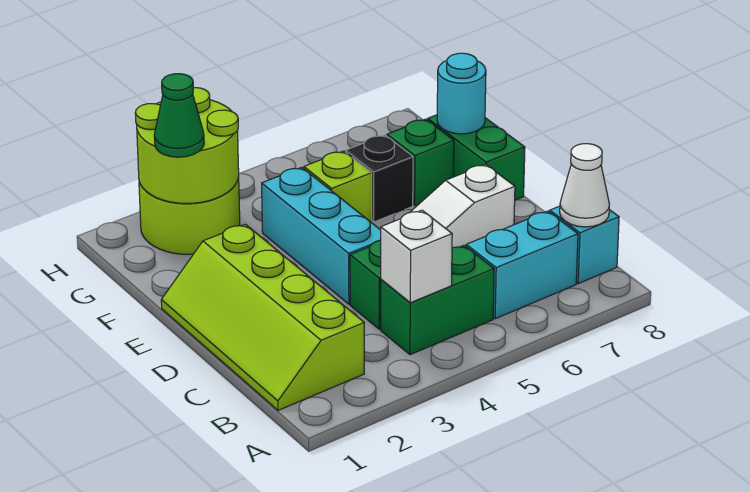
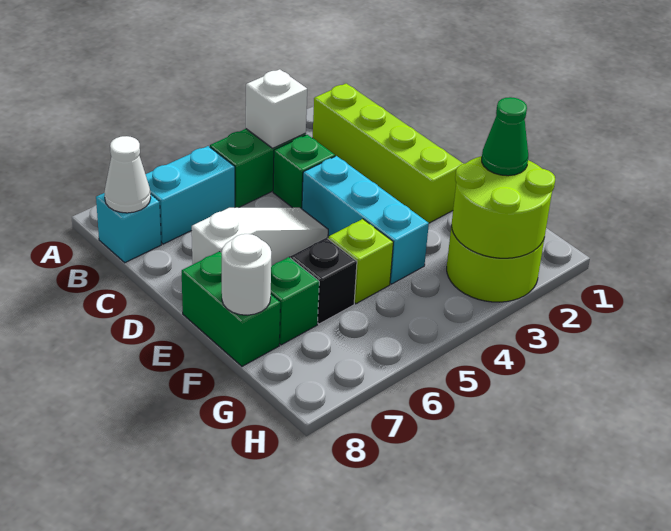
cyan 1x1 round brick [437,53,486,134] -> white 1x1 round brick [222,234,271,315]

